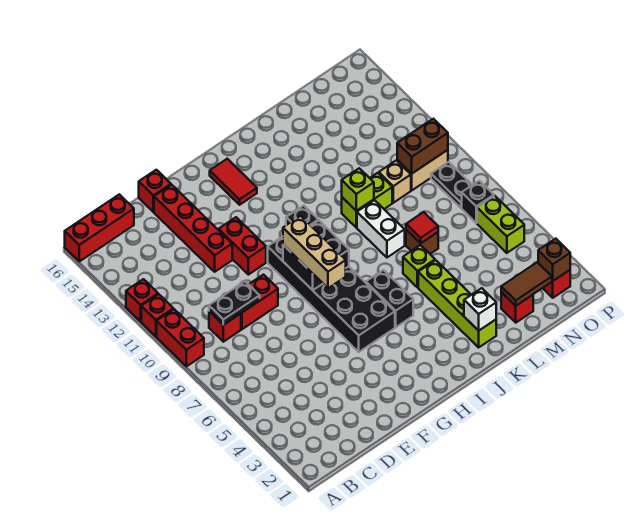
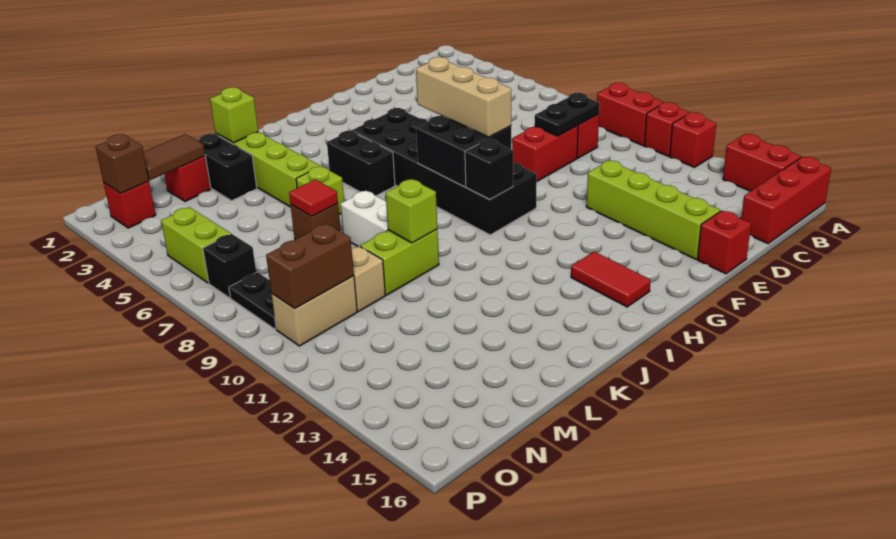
red 1x4 brick [154,185,232,272] -> lime 1x4 brick [586,161,720,259]
red 1x2 brick [219,217,266,275] -> red 1x2 brick moved to [723,134,801,191]
white 1x1 brick [464,288,496,331] -> lime 1x1 brick [210,87,258,143]
none -> black 1x2 brick [198,134,257,201]

